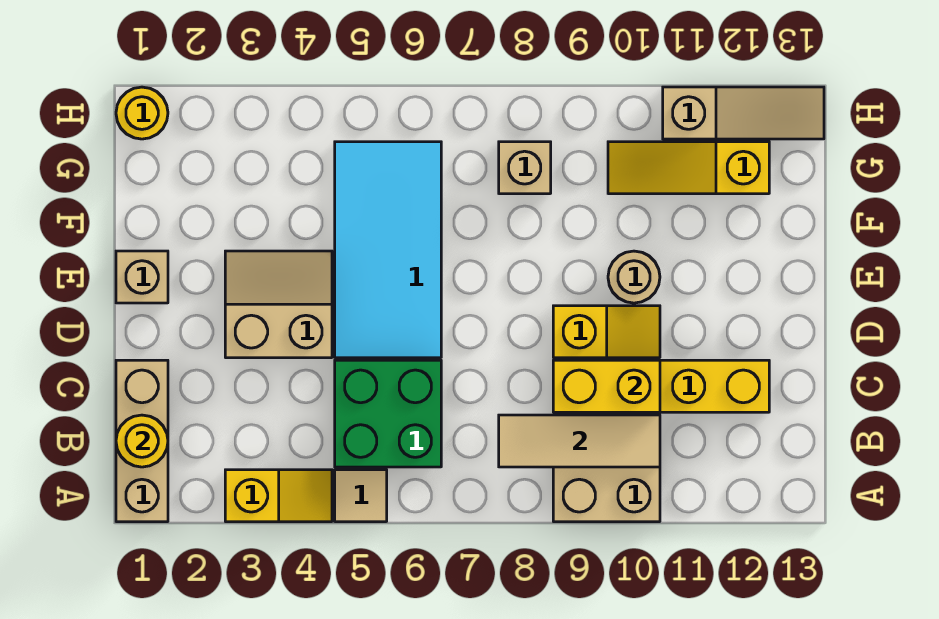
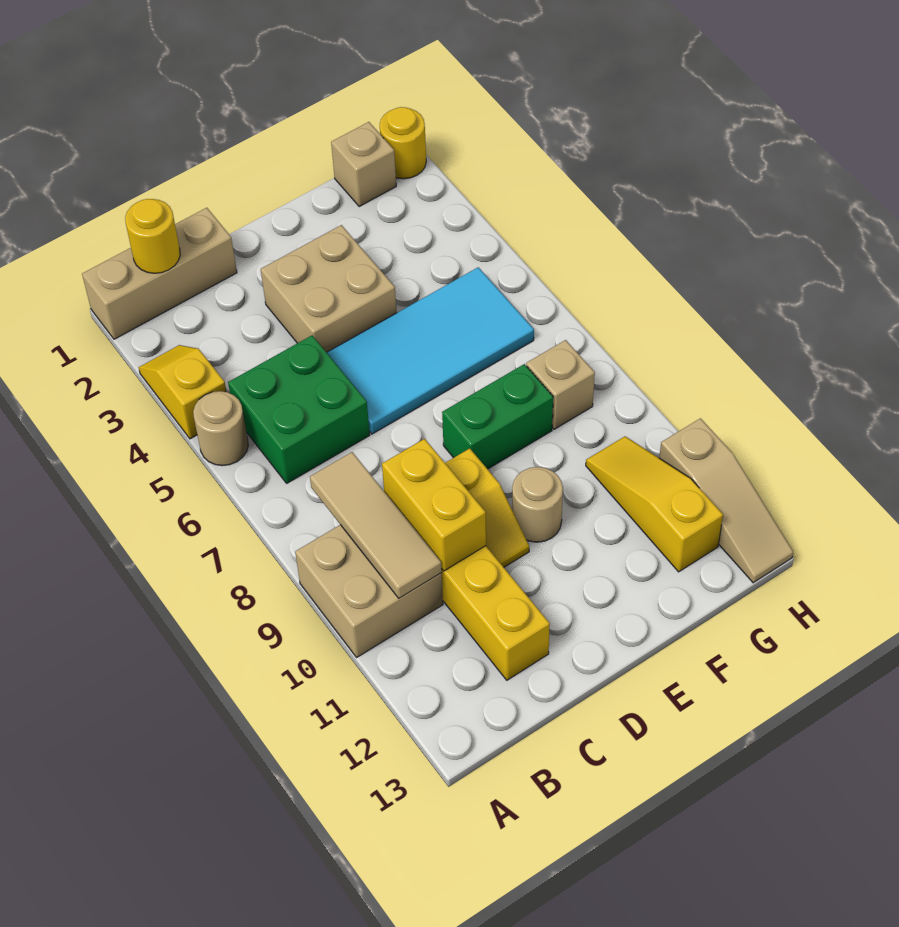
yellow 1x2 slope [225,470,332,522] -> yellow 1x2 slope turned to [139,345,226,439]
tan 1x1 tile [335,470,387,522] -> tan 1x1 round brick [193,391,248,466]
tan 2x2 slope [225,251,332,358] -> tan 2x2 brick [261,225,397,352]
tan 1x1 brick [116,251,168,303] -> tan 1x1 brick moved to [331,122,396,207]
none -> green 1x2 brick [442,364,553,469]

